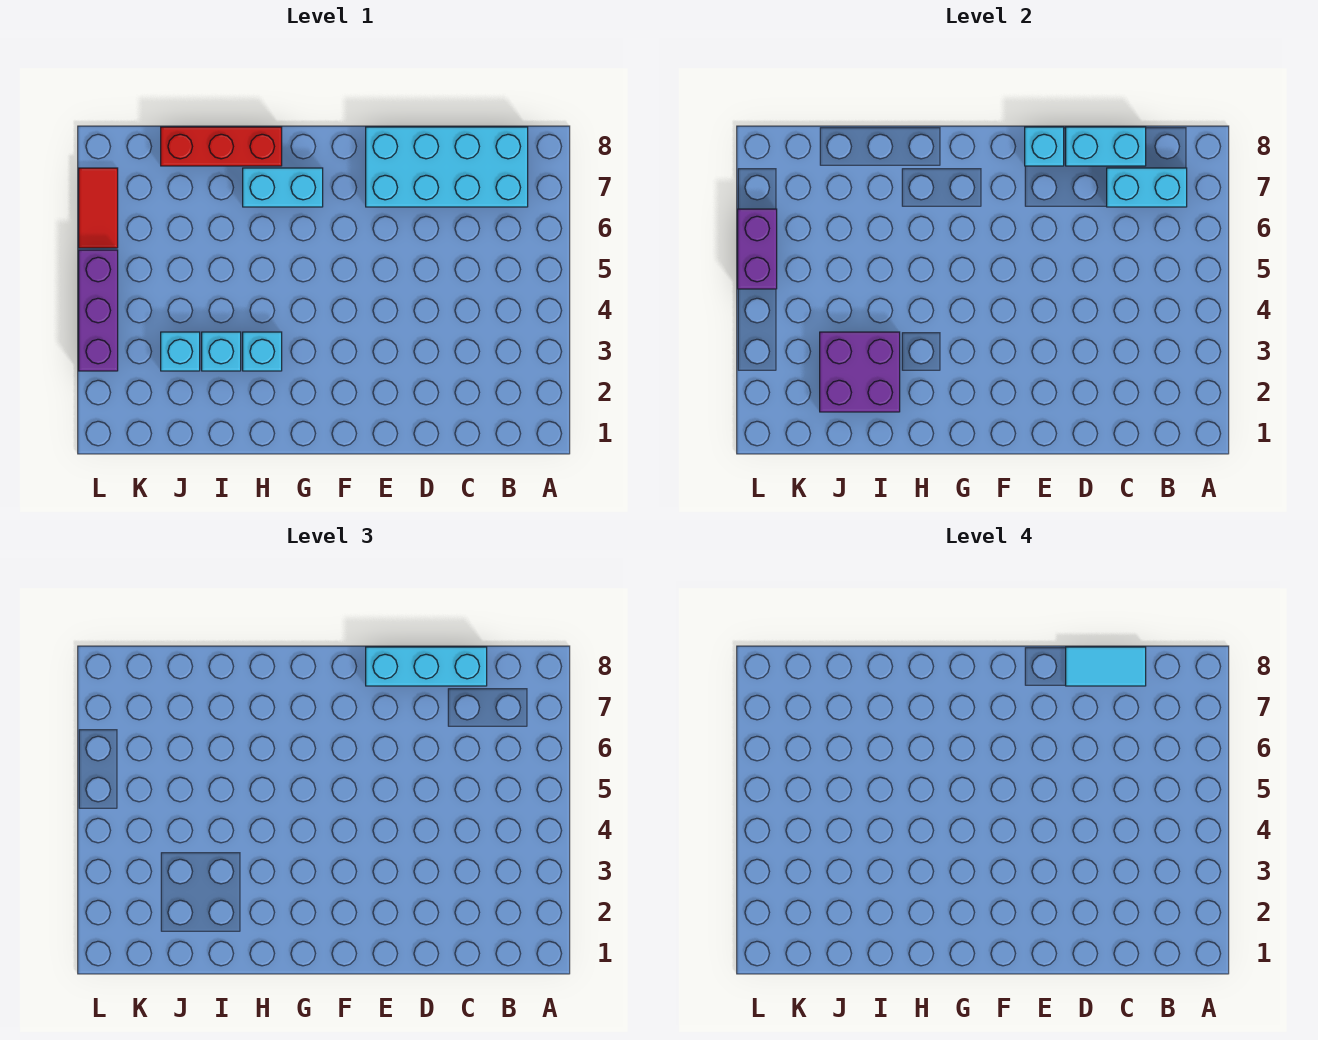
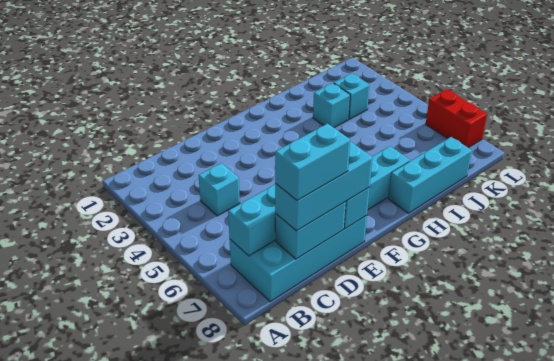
cyan 1x2 tile [1066,647,1146,686] -> cyan 1x2 brick [275,124,350,201]
cyan 1x1 brick [243,332,282,371] -> cyan 1x1 brick moved to [198,163,240,216]
red 1x3 brick [161,127,282,166] -> cyan 1x3 brick [388,137,472,213]
purple 2x2 brick [820,332,900,412] -> none
purple 1x3 brick [79,250,118,371] -> none
purple 1x2 brick [738,209,777,289] -> none
red 1x2 tile [79,168,118,248] -> red 1x2 brick [426,89,487,148]

